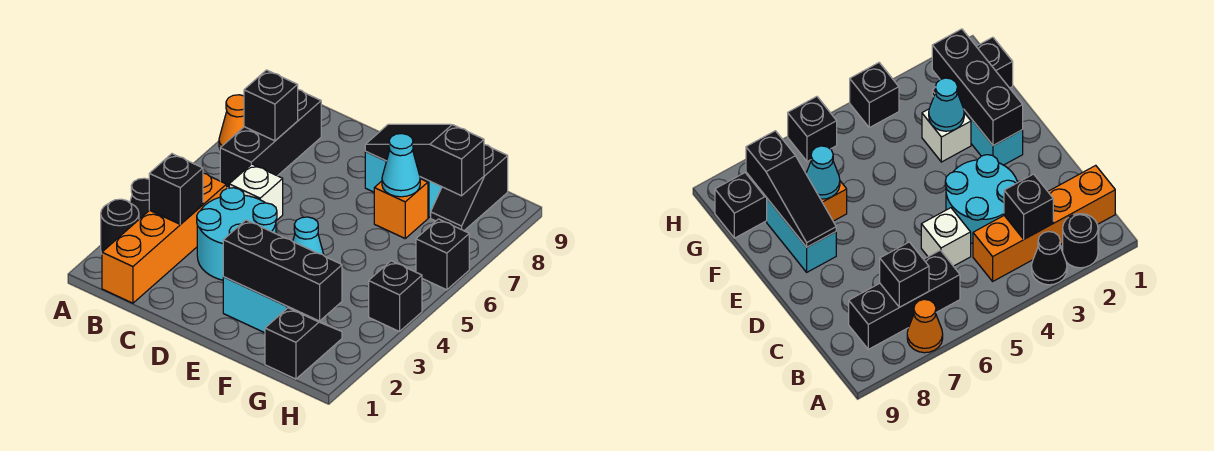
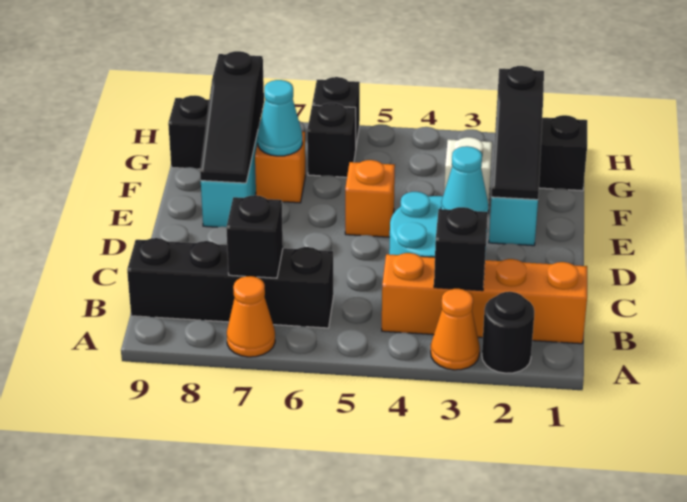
black 1x1 cone [130,178,149,219] -> orange 1x1 cone [431,289,480,370]
black 1x3 brick [220,90,321,188] -> black 1x4 brick [127,238,333,328]
white 1x1 brick [229,164,283,221] -> none
black 1x3 brick [223,220,342,321] -> black 1x3 slope [491,66,544,200]
none -> orange 1x1 brick [345,160,395,237]
cyan 1x1 cone [293,217,324,255] -> cyan 1x1 cone moved to [441,146,488,212]
black 1x1 brick [369,261,422,332] -> black 1x1 brick moved to [307,103,356,177]

